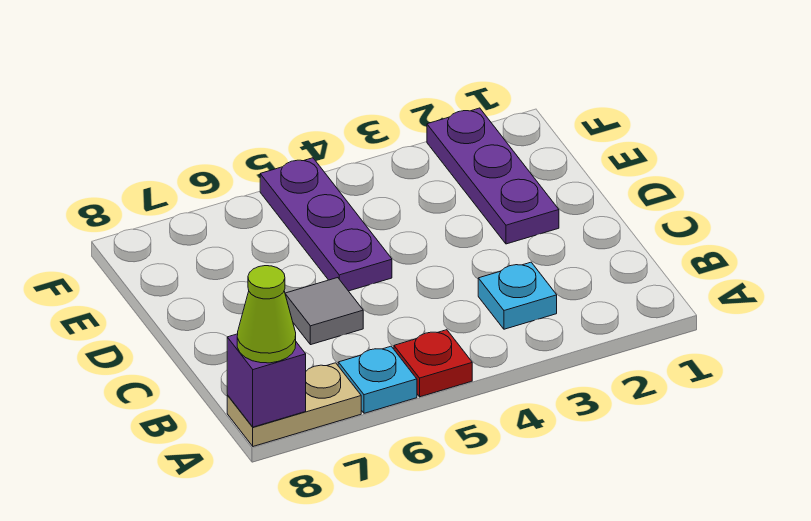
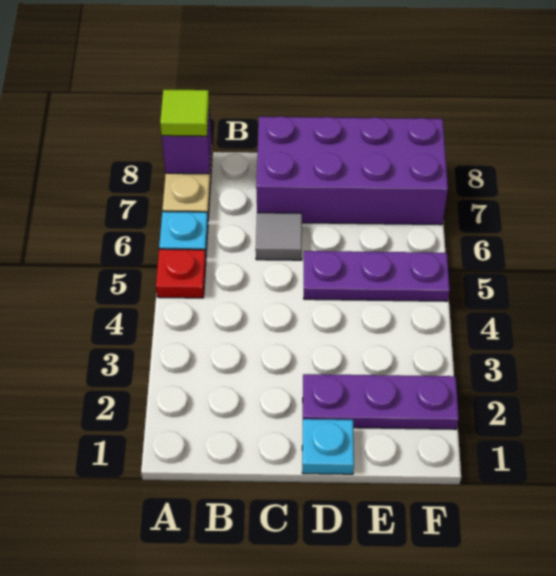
lime 1x1 cone [237,266,296,363] -> lime 1x1 tile [160,90,209,136]
cyan 1x1 plate [478,262,557,329] -> cyan 1x1 plate moved to [302,419,354,474]
none -> purple 2x4 brick [256,116,448,225]

